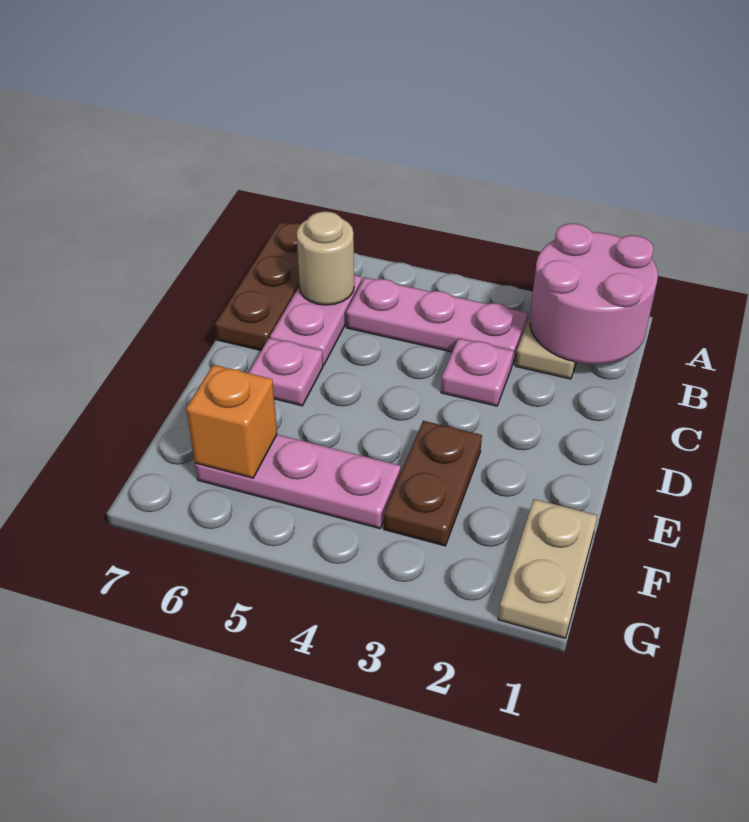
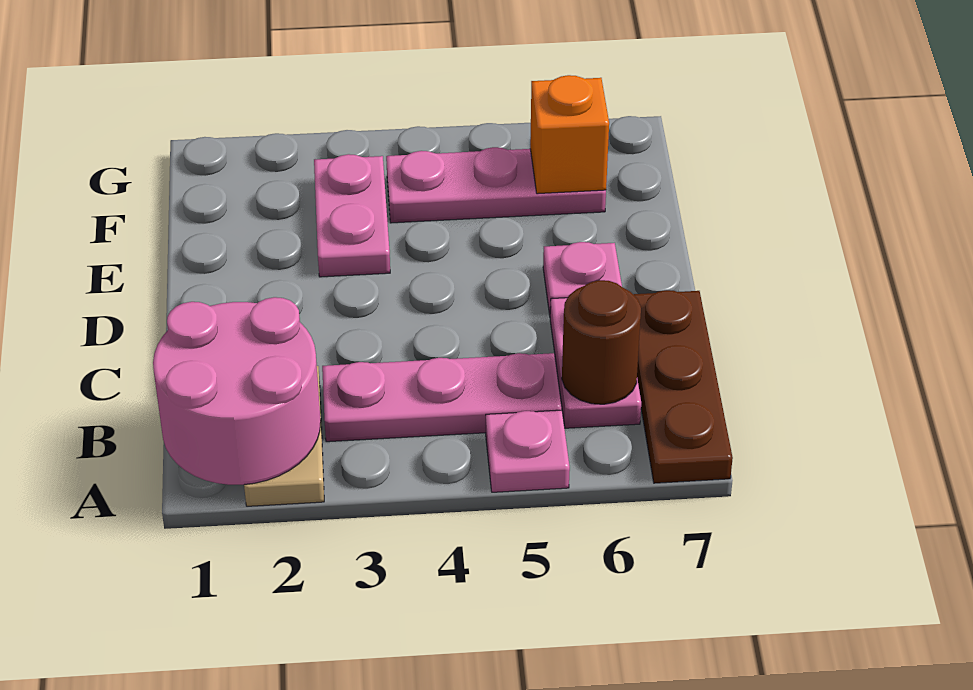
tan 1x1 round brick [297,211,354,305] -> brown 1x1 round brick [562,280,641,404]
pink 1x1 plate [441,338,513,406] -> pink 1x1 plate moved to [486,410,570,492]
brown 1x2 plate [384,421,482,546] -> pink 1x2 plate [314,154,390,277]
tan 1x2 plate [498,499,597,638] -> none

